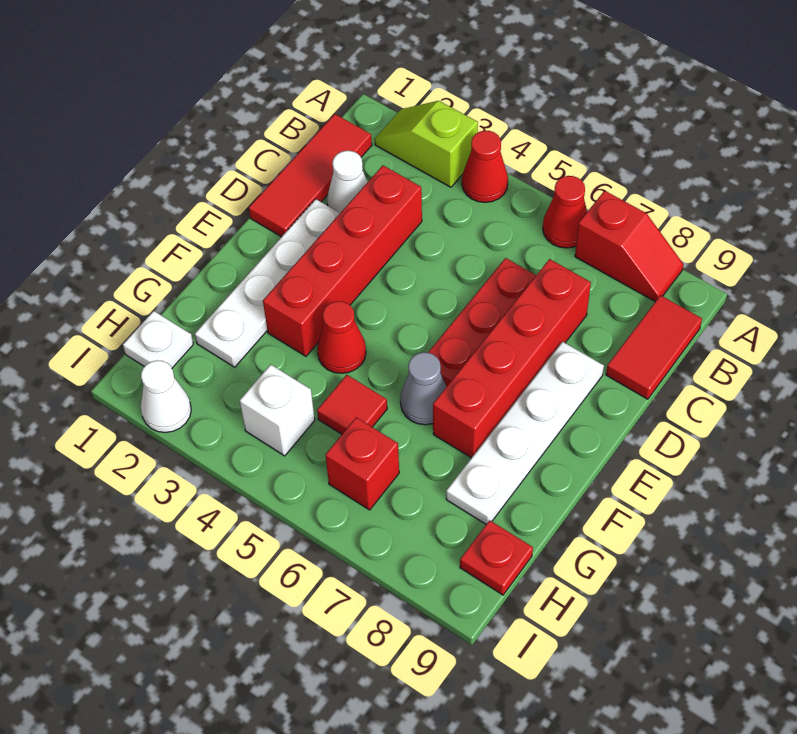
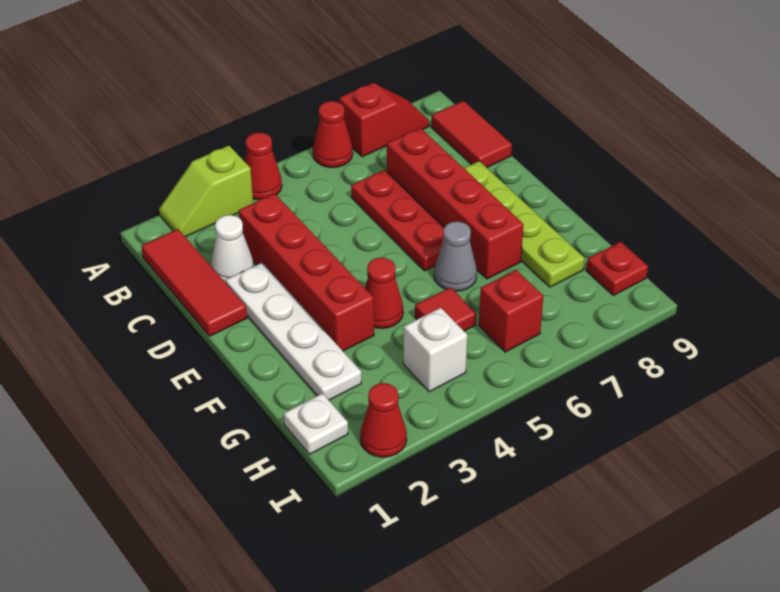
white 1x4 plate [446,342,604,524] -> lime 1x4 plate [464,161,585,287]
white 1x1 cone [141,360,191,433] -> red 1x1 cone [360,383,407,457]

